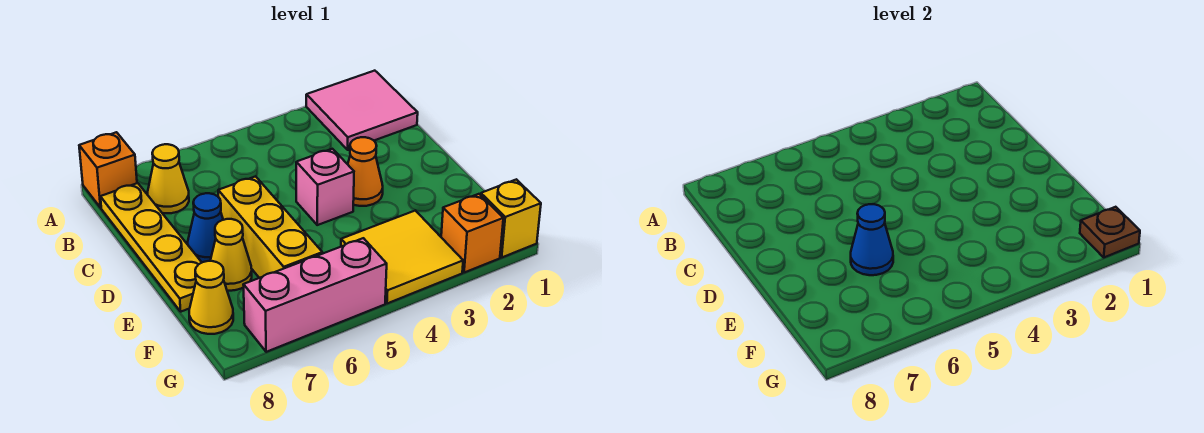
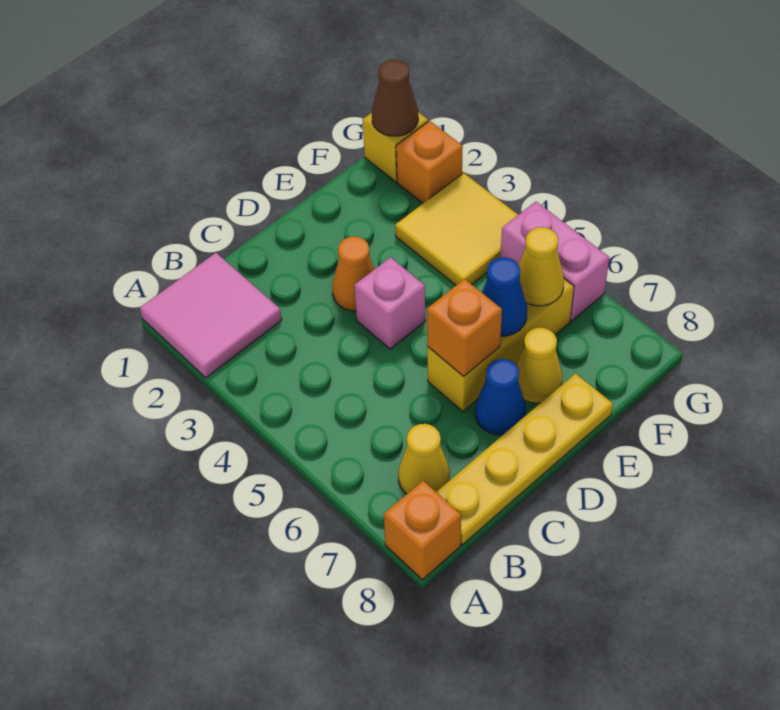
none -> orange 1x1 brick [427,279,502,377]
yellow 1x1 cone [189,261,233,334] -> yellow 1x1 cone moved to [519,227,564,306]
brown 1x1 plate [1080,207,1140,257] -> brown 1x1 cone [372,60,418,136]
pink 1x3 brick [243,238,387,352] -> pink 1x2 brick [501,201,609,321]

